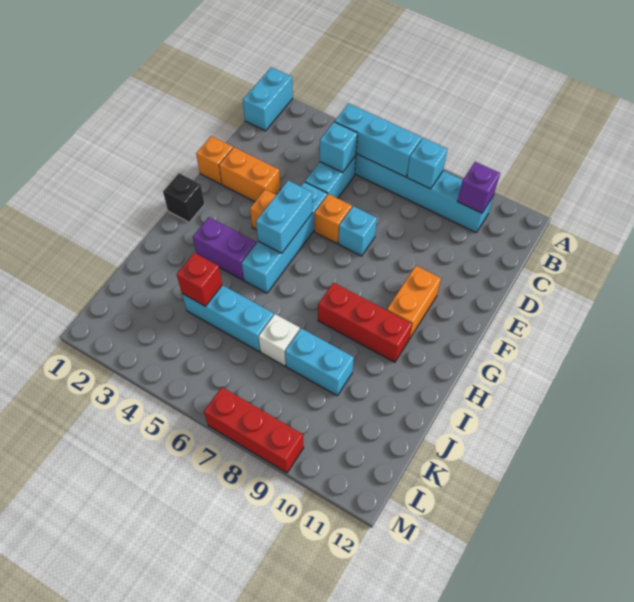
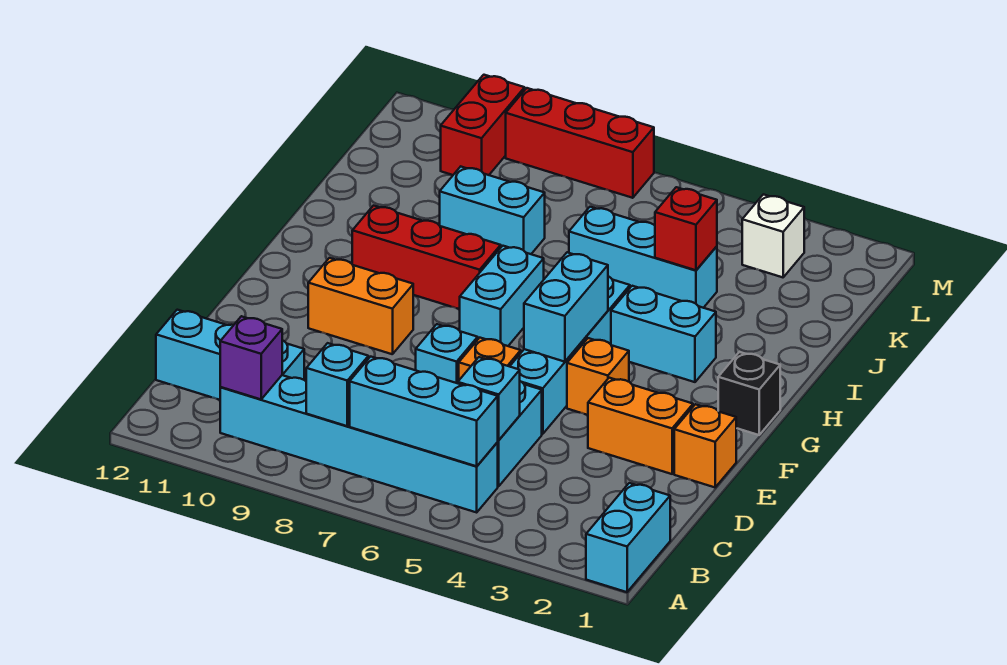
none -> cyan 1x3 brick [156,310,304,400]
orange 1x2 brick [387,266,441,339] -> orange 1x2 brick turned to [308,258,413,354]
none -> cyan 1x2 brick [460,246,544,346]
purple 1x2 brick [193,217,256,280] -> cyan 1x2 brick [611,286,716,382]
white 1x1 brick [259,314,300,366] -> white 1x1 brick moved to [742,194,804,277]
none -> red 1x2 brick [441,75,525,175]

